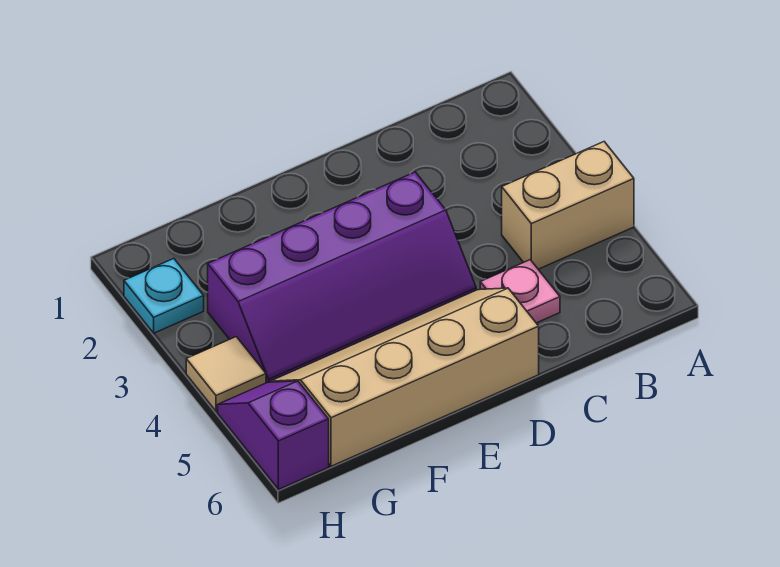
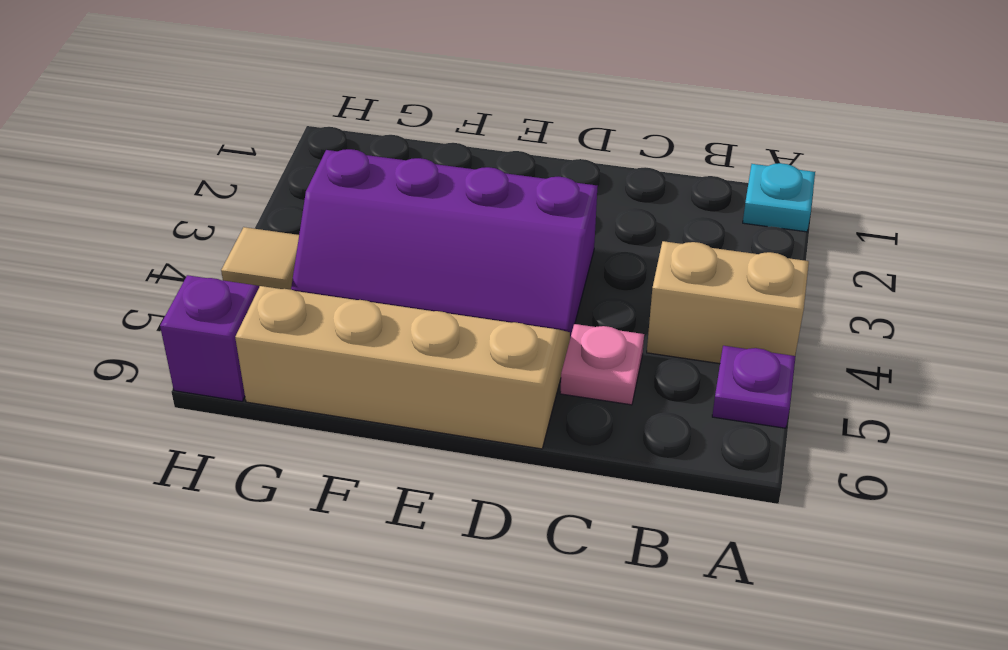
none -> purple 1x1 plate [712,346,795,428]
cyan 1x1 plate [124,259,204,333] -> cyan 1x1 plate moved to [743,163,815,232]

